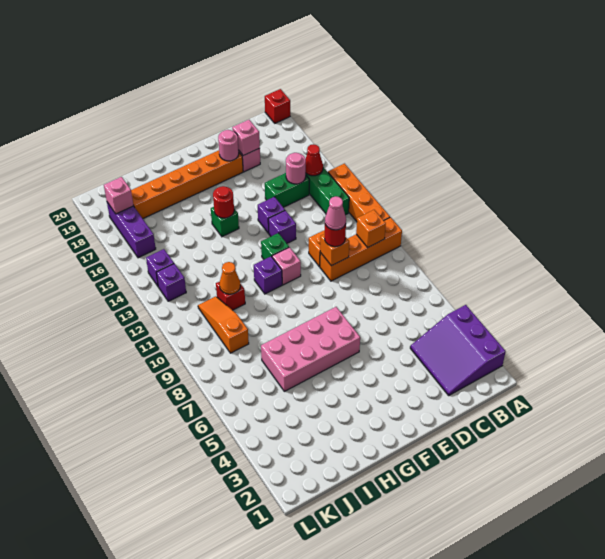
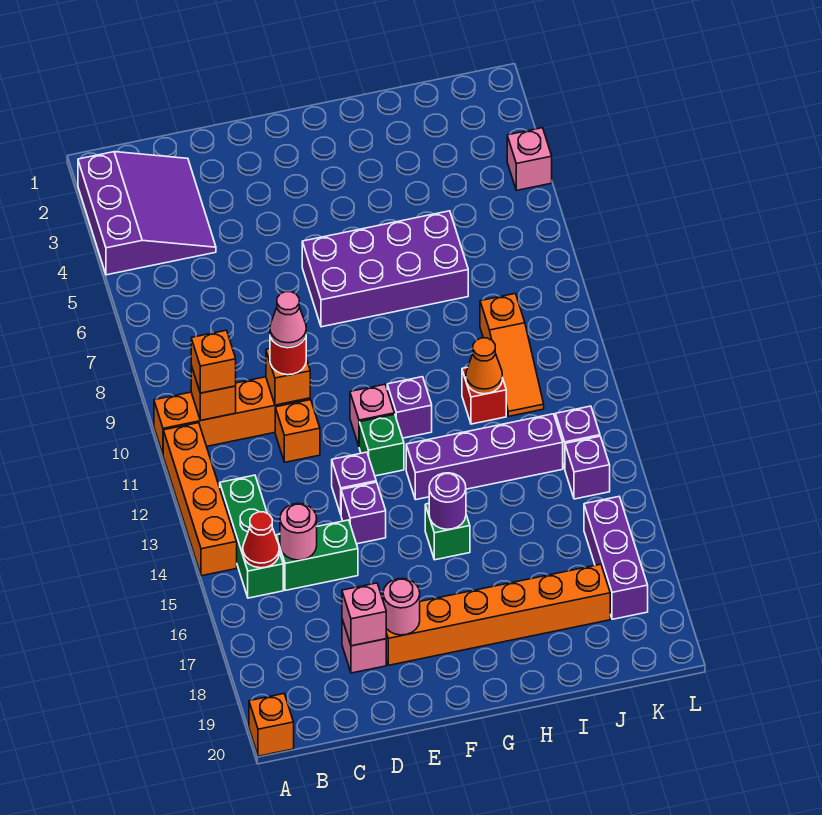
red 1x1 brick [265,89,290,123] -> orange 1x1 brick [249,694,294,756]
none -> orange 1x1 brick [191,330,236,393]
pink 2x4 brick [261,307,360,391] -> purple 2x4 brick [302,211,468,327]
none -> purple 1x4 brick [406,414,563,500]
red 1x1 round brick [213,186,234,218] -> purple 1x1 round brick [429,473,466,529]
pink 1x1 brick [104,177,134,214] -> pink 1x1 brick moved to [507,128,552,191]

